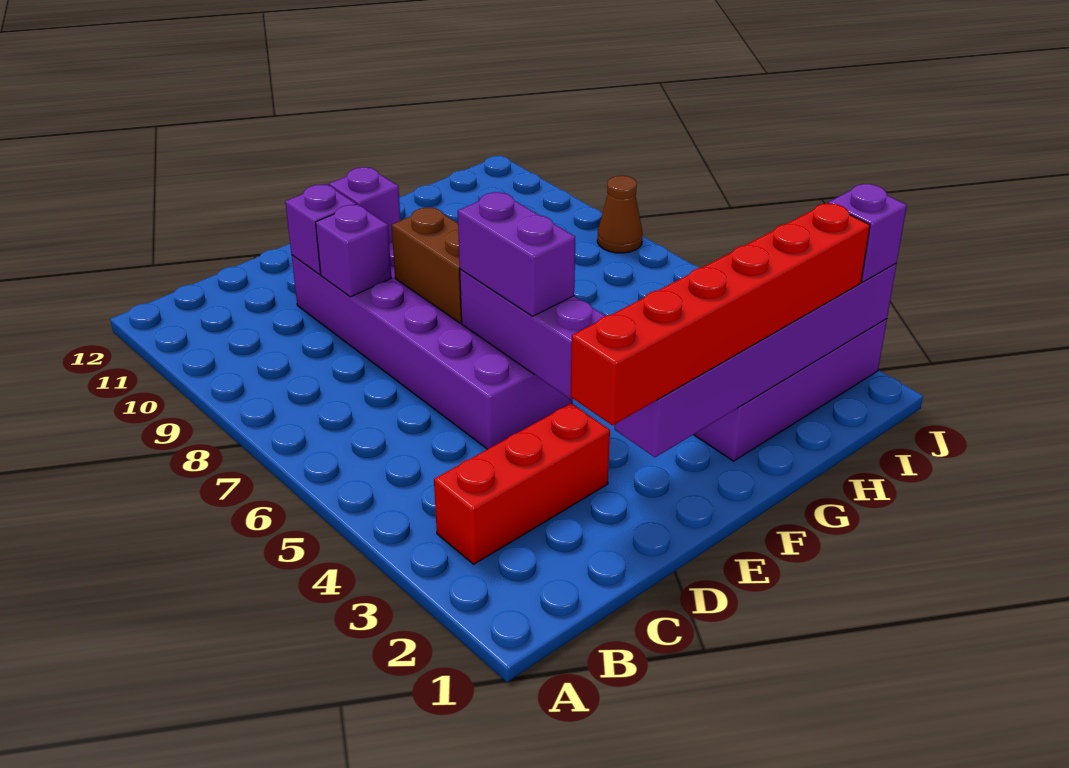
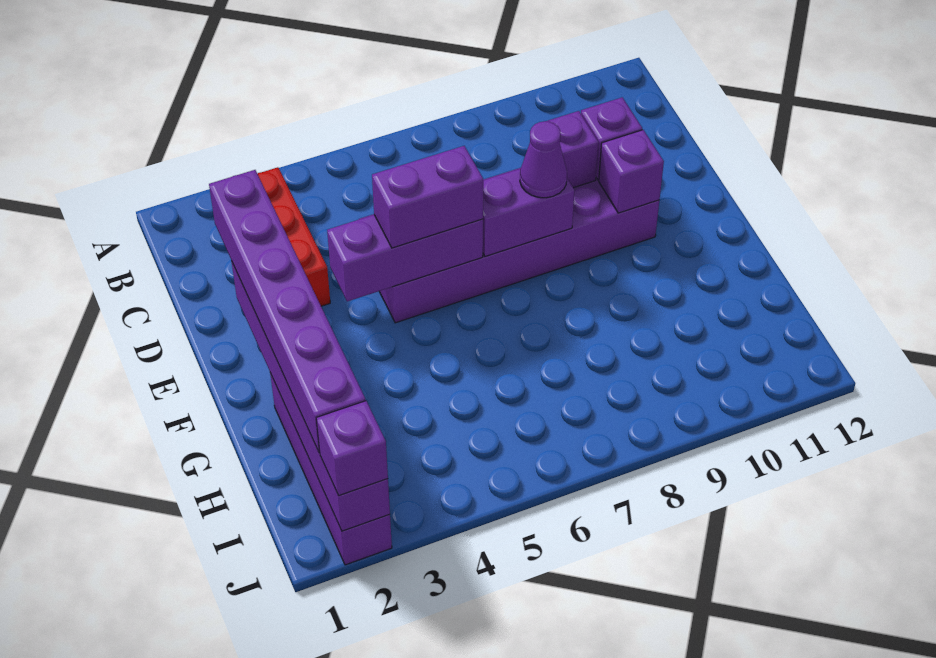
red 1x6 brick [570,203,870,425] -> purple 1x6 brick [209,170,366,453]
brown 1x2 brick [392,207,462,323] -> purple 1x2 brick [483,169,574,256]
none -> purple 1x1 cone [520,121,567,198]
brown 1x1 cone [597,176,643,253] -> none

